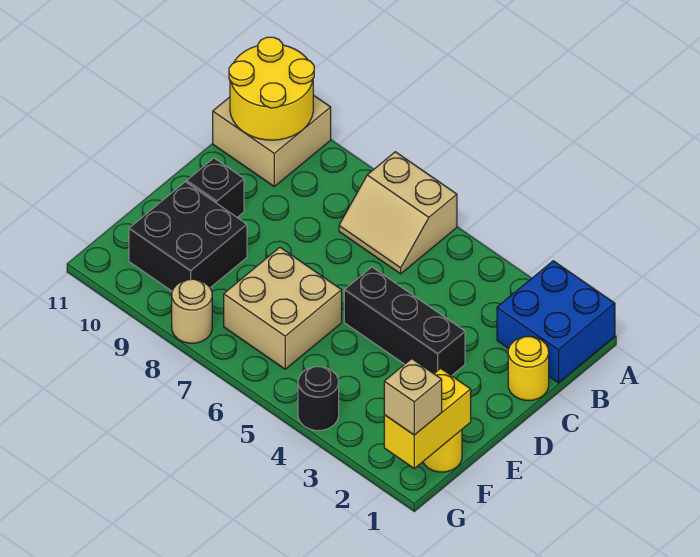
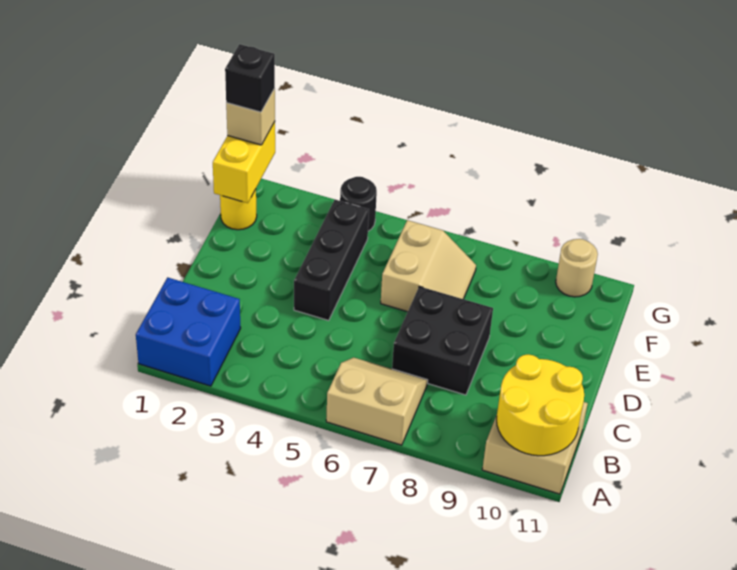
yellow 1x1 round brick [508,337,549,400] -> none
black 1x3 brick [344,267,465,376] -> black 1x3 brick turned to [294,200,369,320]
black 1x1 brick [187,158,244,217] -> black 1x1 brick moved to [225,44,275,112]
tan 2x2 brick [224,247,342,369] -> tan 2x2 slope [381,220,476,312]
black 2x2 brick [129,182,247,291] -> black 2x2 brick moved to [392,286,493,395]
tan 1x1 round brick [172,279,212,343] -> tan 1x1 round brick moved to [556,239,598,297]

